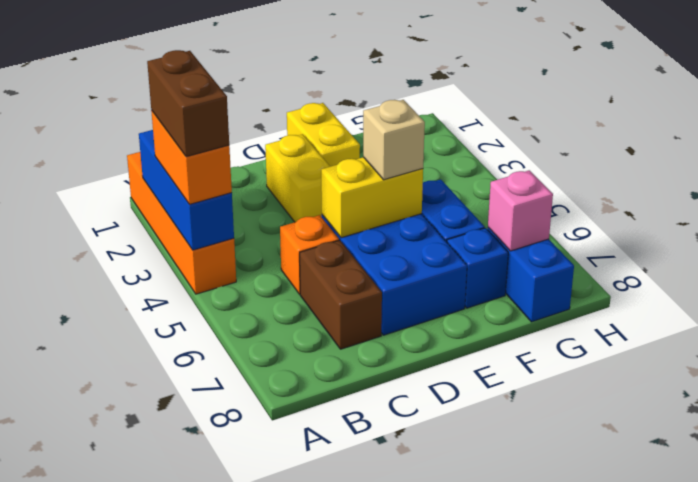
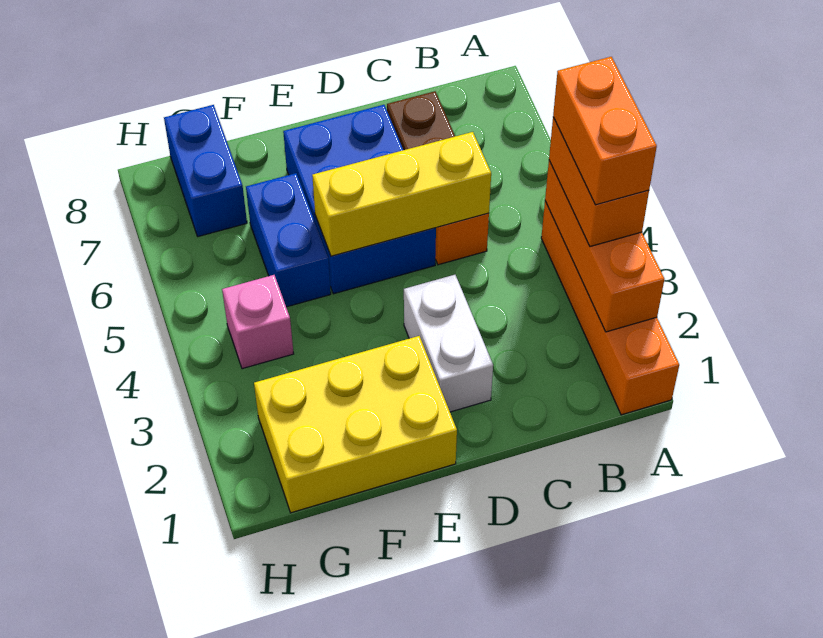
blue 1x3 brick [139,130,234,250] -> orange 1x3 brick [545,161,664,332]
brown 1x2 brick [147,50,229,157] -> orange 1x2 brick [553,57,657,205]
yellow 1x2 brick [265,134,330,222] -> white 1x2 brick [403,275,493,412]
yellow 1x2 brick [321,157,423,238] -> yellow 1x3 brick [312,132,491,256]
yellow 1x2 brick [287,103,360,167] -> yellow 2x3 brick [254,336,457,513]
tan 1x1 brick [363,100,425,180] -> none
blue 1x1 brick [447,228,508,308] -> none
pink 1x1 brick [488,170,553,251] -> pink 1x1 brick moved to [222,275,294,369]

